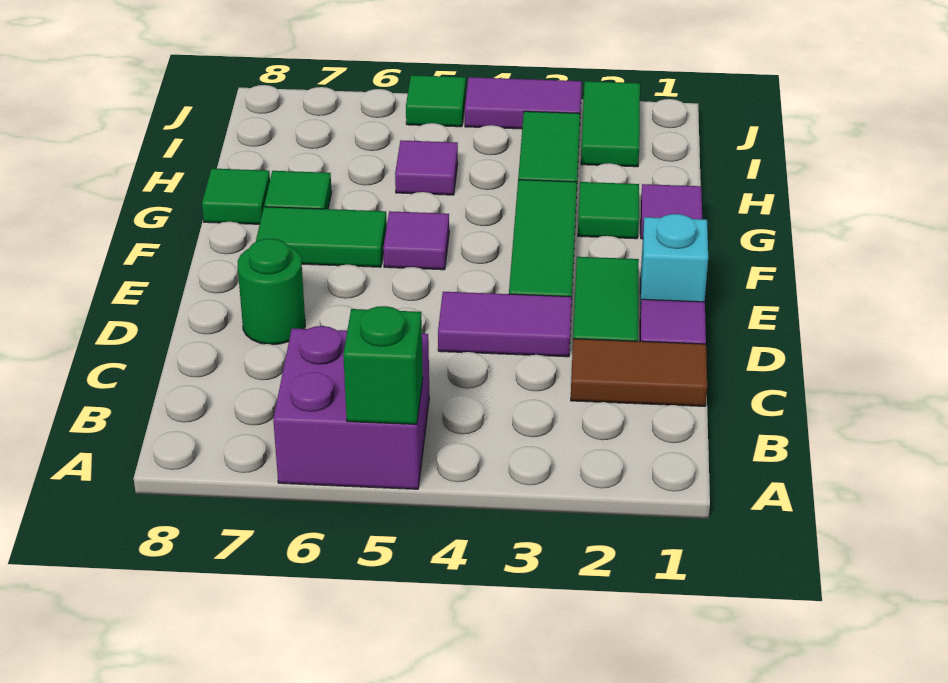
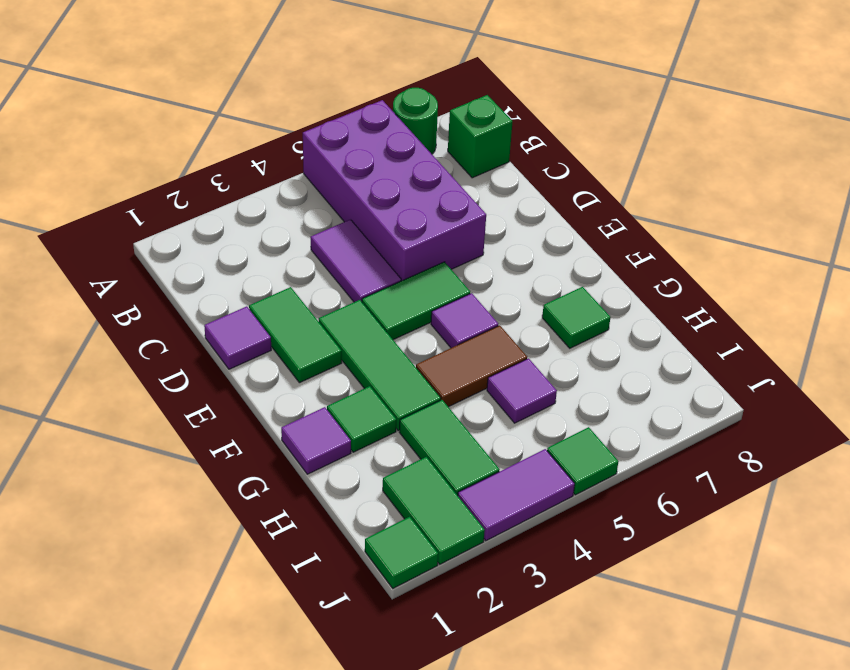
purple 2x2 brick [273,326,429,489] -> purple 2x4 brick [303,100,486,281]
green 1x1 brick [343,306,423,424] -> green 1x1 brick moved to [448,95,513,178]
brown 1x2 tile [571,339,707,406] -> brown 1x2 tile moved to [416,325,527,407]
purple 1x2 tile [438,292,572,357] -> purple 1x2 tile turned to [311,220,401,302]
green 1x1 round brick [238,239,305,345] -> green 1x1 round brick moved to [393,88,438,154]
cyan 1x1 brick [640,214,708,313] -> none
green 1x2 tile [256,207,387,267] -> green 1x2 tile moved to [362,262,470,340]
green 1x1 tile [202,168,270,224] -> green 1x1 tile moved to [365,517,438,588]

